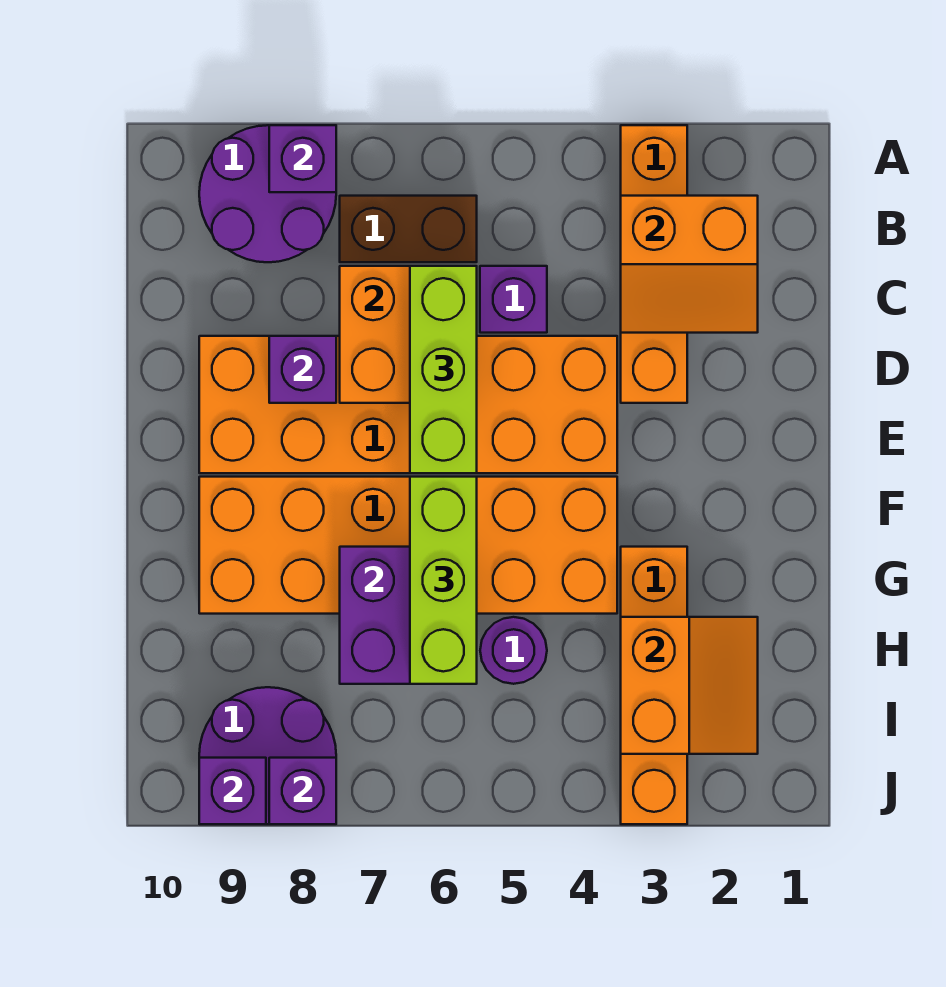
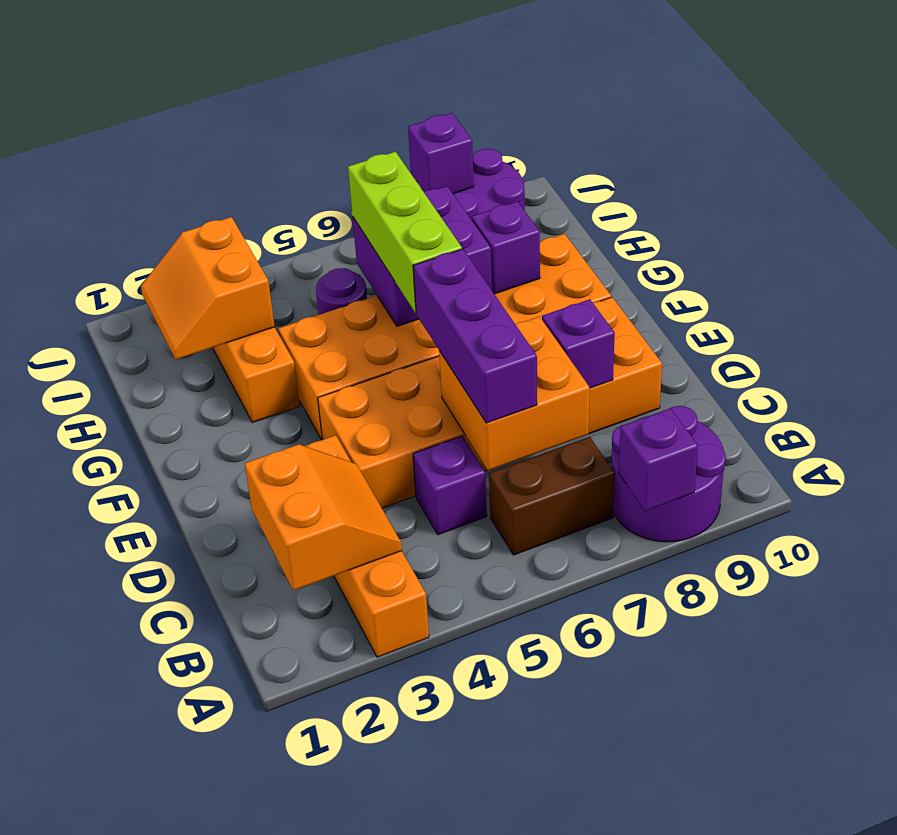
orange 2x2 slope [621,196,758,333] -> orange 2x2 slope turned to [244,444,402,590]
lime 1x3 brick [410,266,477,473] -> purple 1x3 brick [413,249,537,423]
purple 1x1 brick [199,758,266,824] -> purple 1x1 brick moved to [472,201,540,294]

